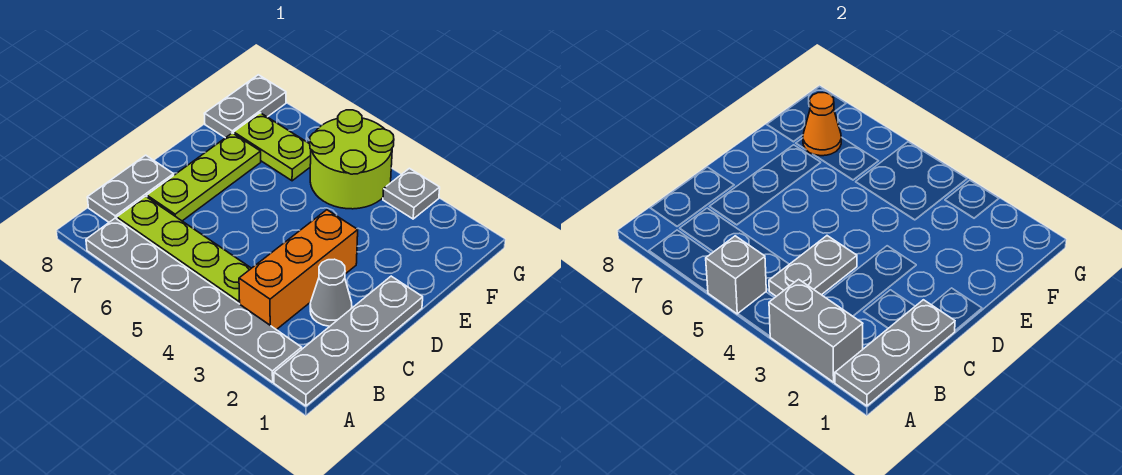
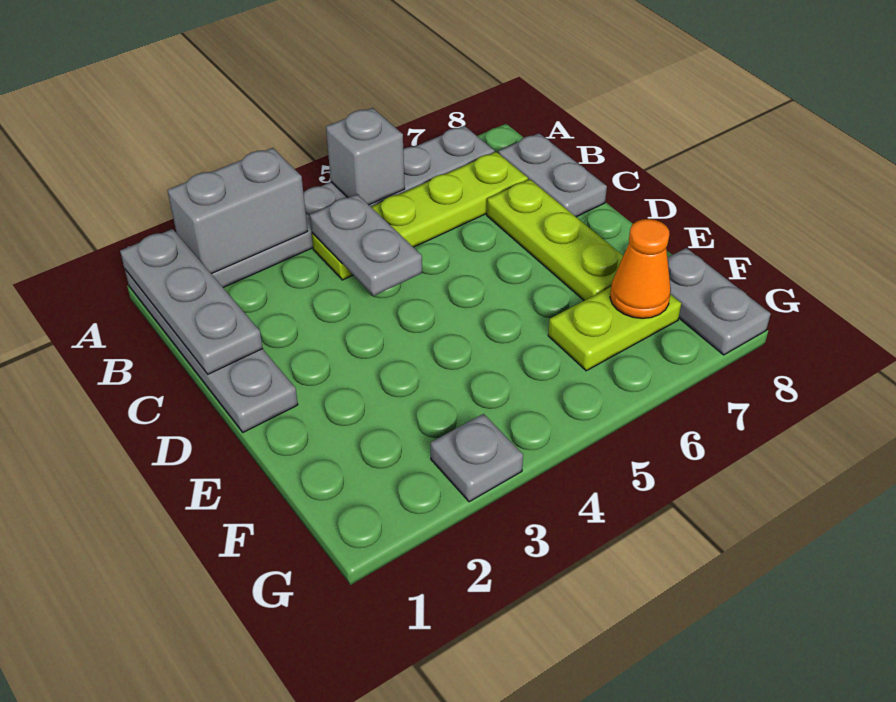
orange 1x3 brick [239,210,358,330] -> none
grey 1x1 cone [310,259,352,326] -> none
lime 2x2 round brick [310,110,394,209] -> none

